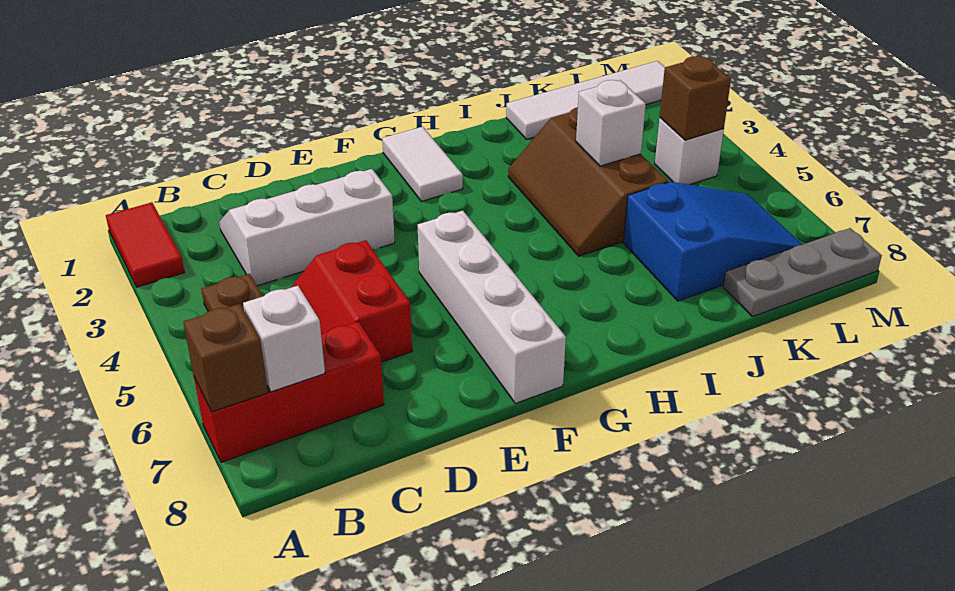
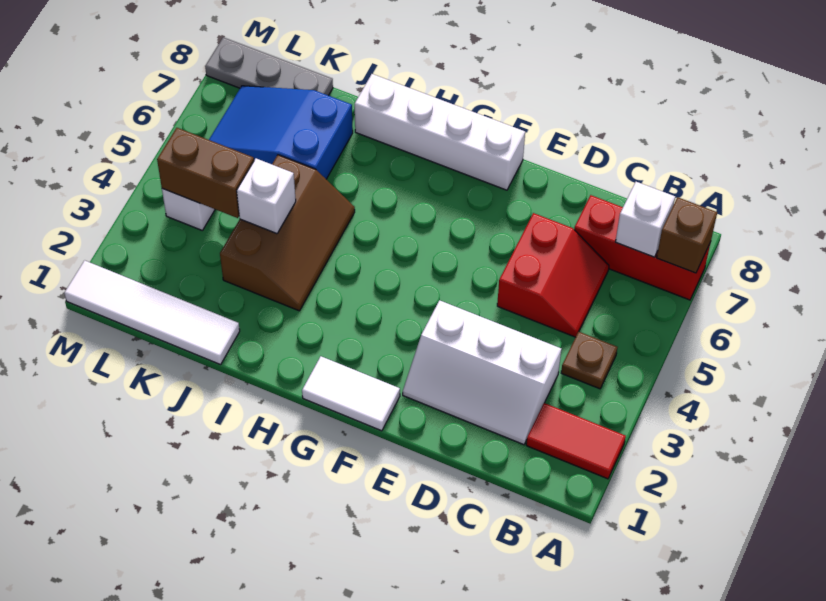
red 1x2 tile [106,202,185,287] -> red 1x2 tile turned to [526,403,626,479]
white 1x4 brick [418,211,566,403] -> white 1x4 brick turned to [355,74,525,190]
white 1x2 tile [382,127,463,202] -> white 1x2 tile turned to [302,356,400,431]
brown 1x1 brick [660,56,731,140] -> brown 1x2 brick [157,128,254,218]

